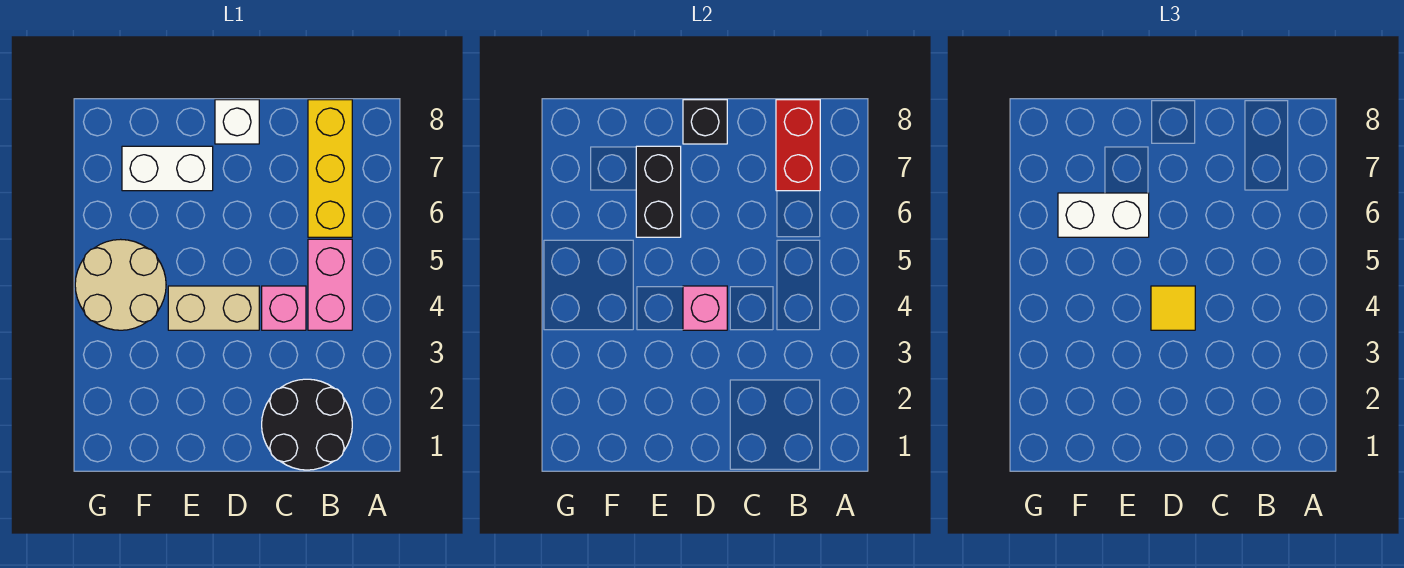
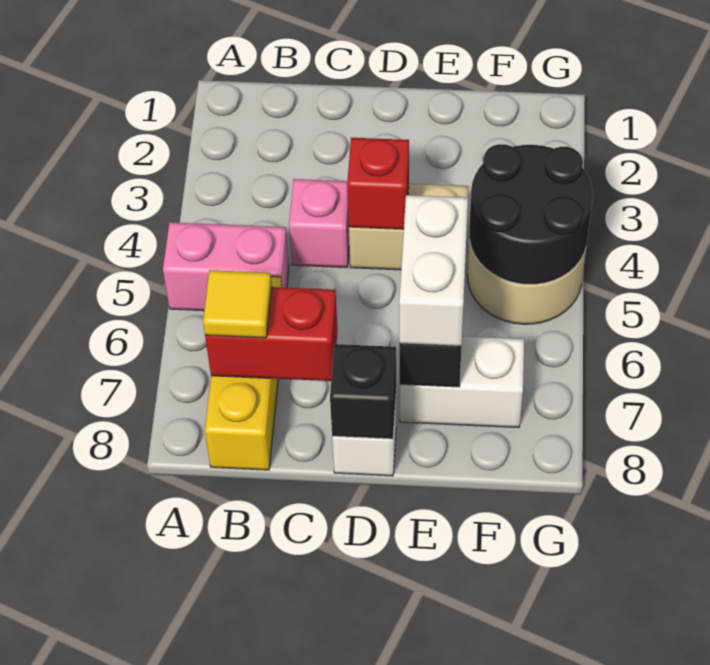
black 2x2 round brick [262,379,352,470] -> black 2x2 round brick moved to [469,144,593,285]
pink 1x2 brick [308,239,352,330] -> pink 1x2 brick turned to [163,222,289,311]
red 1x2 brick [776,100,820,191] -> red 1x2 brick turned to [205,287,338,381]
pink 1x1 brick [683,286,727,330] -> red 1x1 brick [347,138,409,229]
yellow 1x1 tile [1151,286,1195,330] -> yellow 1x1 tile moved to [203,270,272,338]
white 1x2 brick [1058,193,1149,237] -> white 1x2 brick turned to [399,195,468,347]

